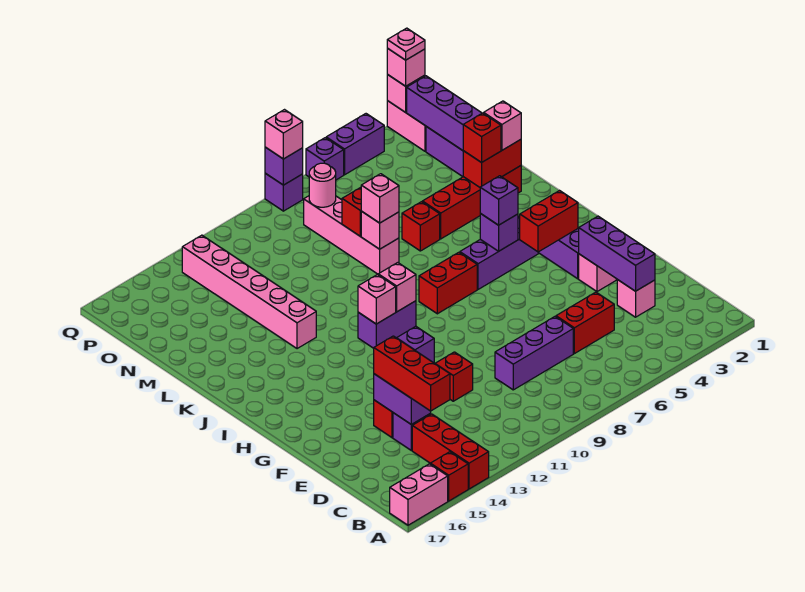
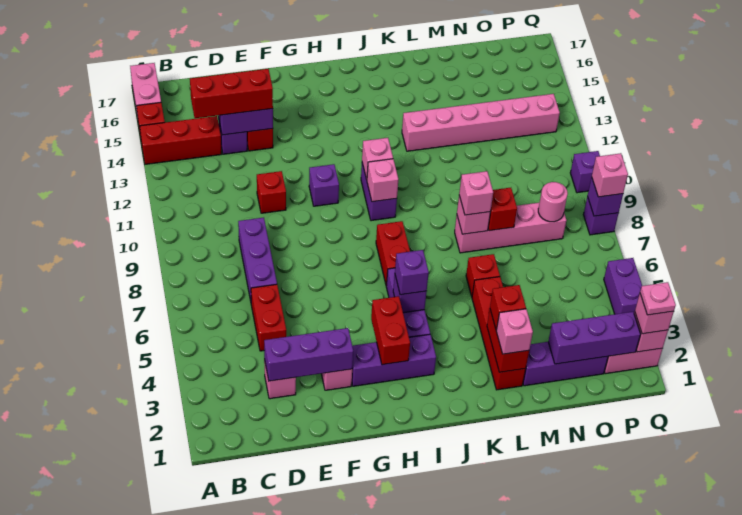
purple 1x1 brick [306,138,344,180] -> purple 1x1 brick moved to [570,151,600,193]

